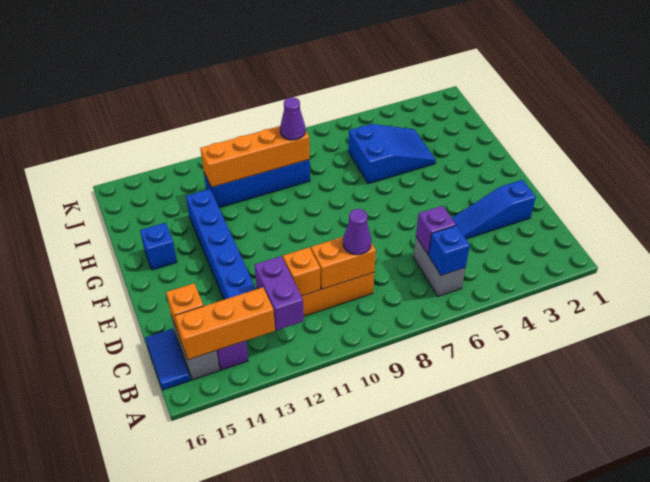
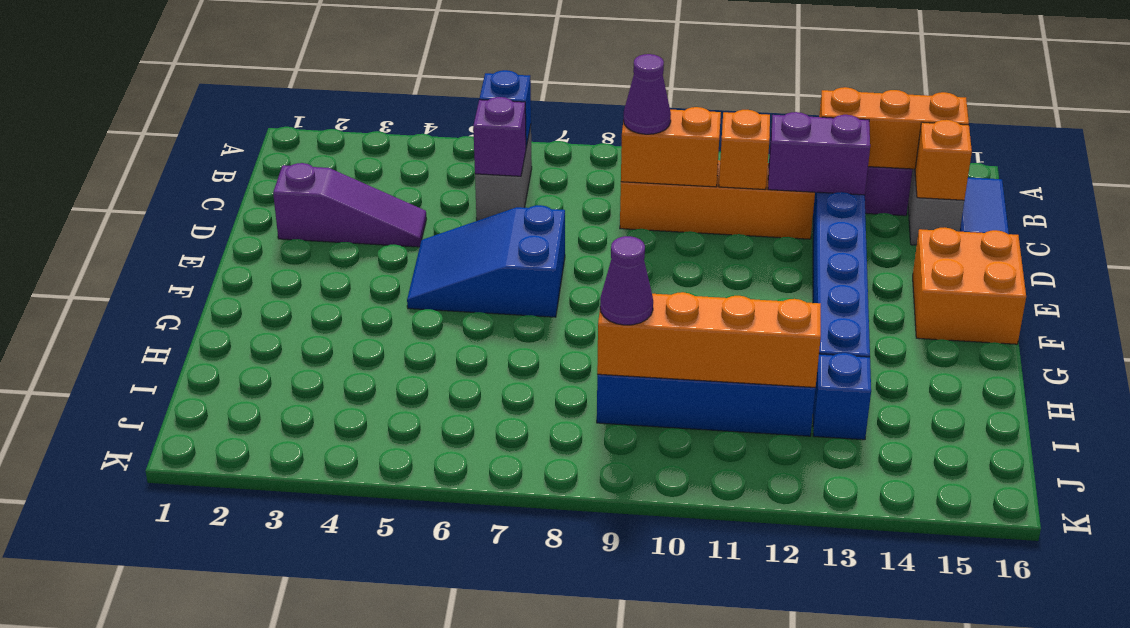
purple 1x2 brick [255,256,304,330] -> purple 1x2 brick turned to [768,112,870,195]
blue 1x3 slope [452,180,536,239] -> purple 1x3 slope [273,163,426,247]
none -> orange 2x2 brick [913,227,1026,344]
blue 1x1 brick [140,223,177,270] -> blue 1x1 brick moved to [813,353,871,440]
blue 2x3 slope [348,124,436,184] -> blue 2x3 slope moved to [407,205,565,317]

